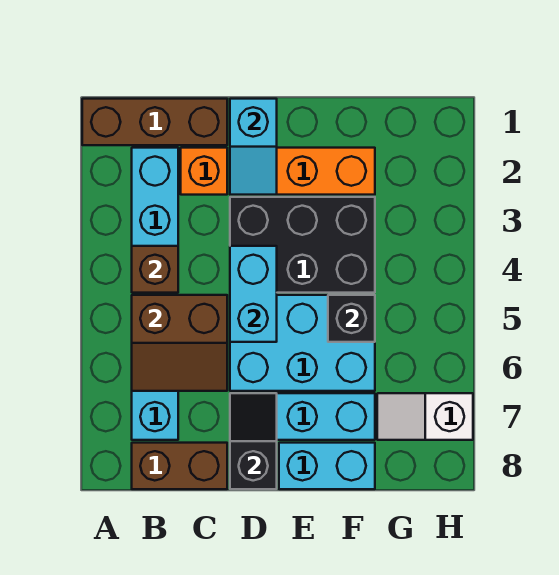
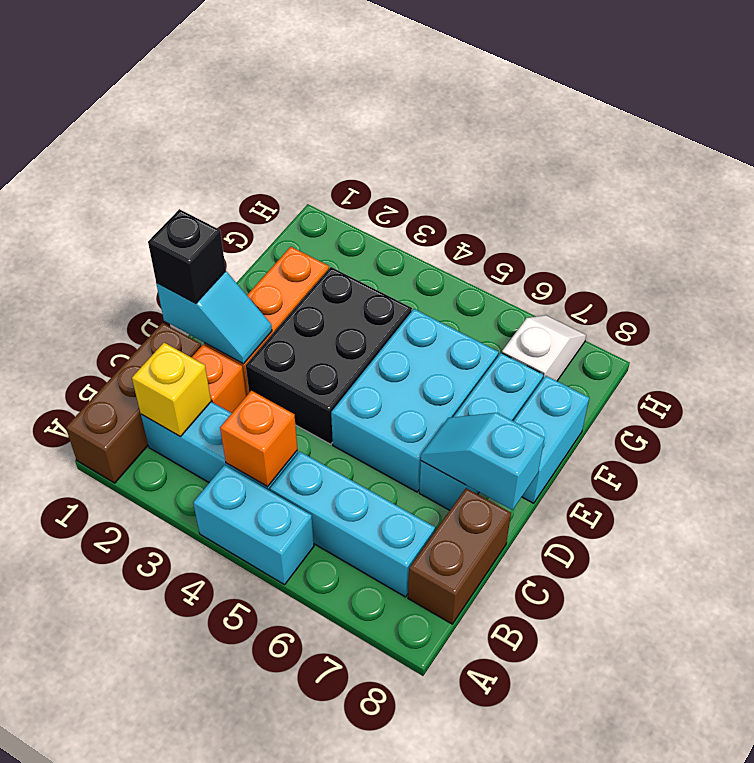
none -> yellow 1x1 brick [132,343,211,437]
brown 1x1 brick [132,246,178,293] -> orange 1x1 brick [220,391,297,487]
brown 2x2 slope [132,295,227,391] -> none
cyan 1x2 brick [230,246,277,342] -> cyan 1x2 brick moved to [193,465,314,585]
black 1x2 slope [230,393,277,489] -> cyan 1x2 slope [421,413,544,510]
black 1x1 brick [328,295,375,342] -> black 1x1 brick moved to [148,209,226,303]
white 1x2 slope [377,393,473,440] -> white 1x2 slope turned to [502,315,586,381]

